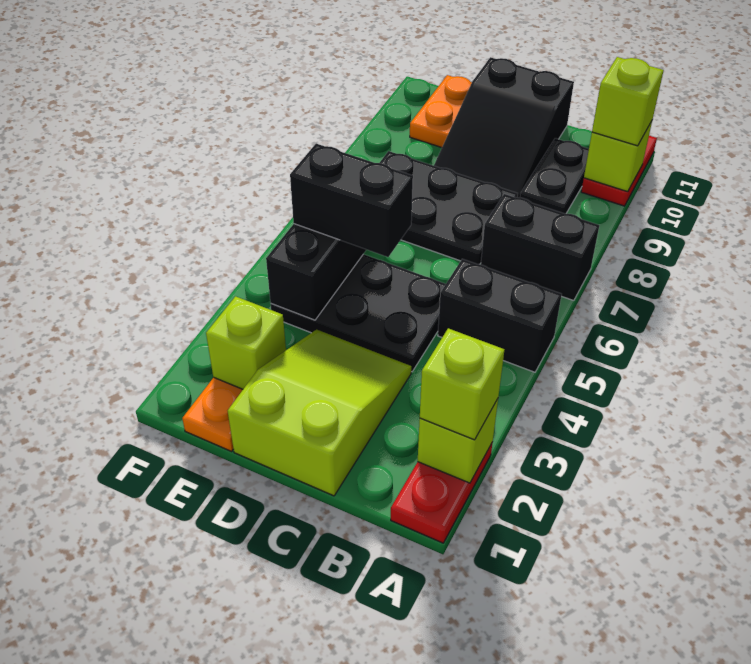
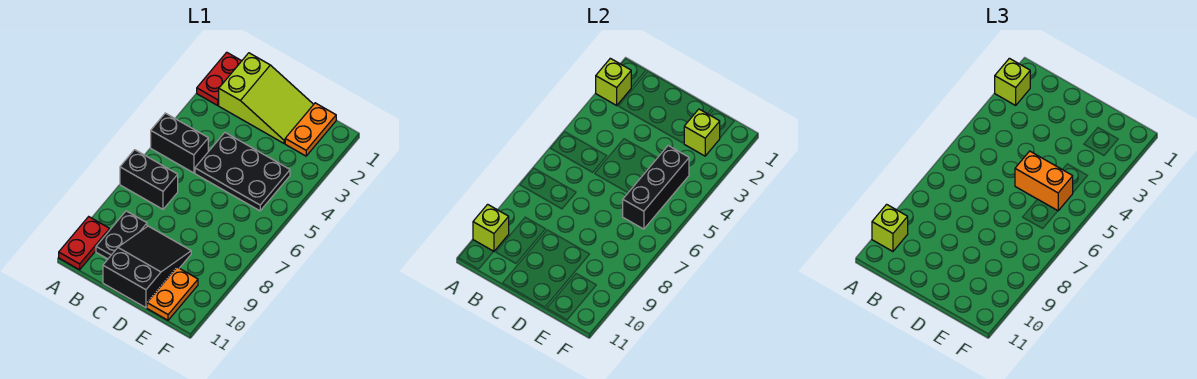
lime 2x3 slope [228,330,411,496] -> lime 2x3 slope turned to [219,53,314,143]
black 2x3 plate [380,151,517,264] -> none
black 1x2 brick [290,144,413,257] -> orange 1x2 brick [1015,151,1073,211]

